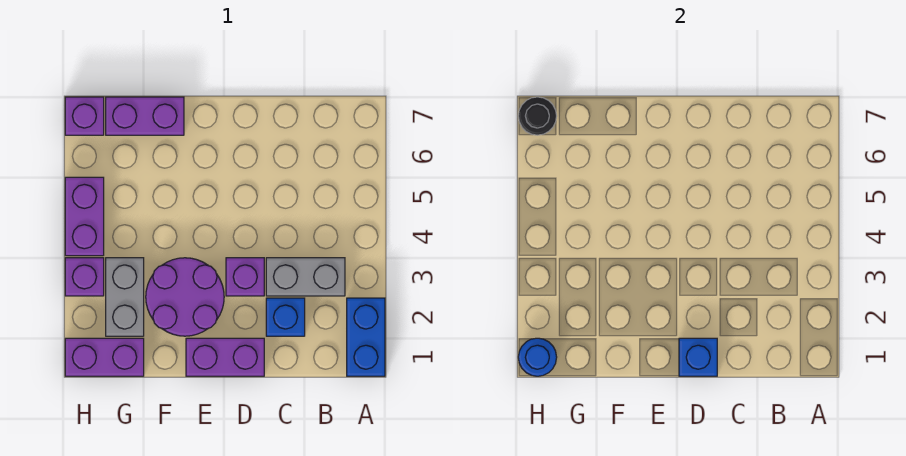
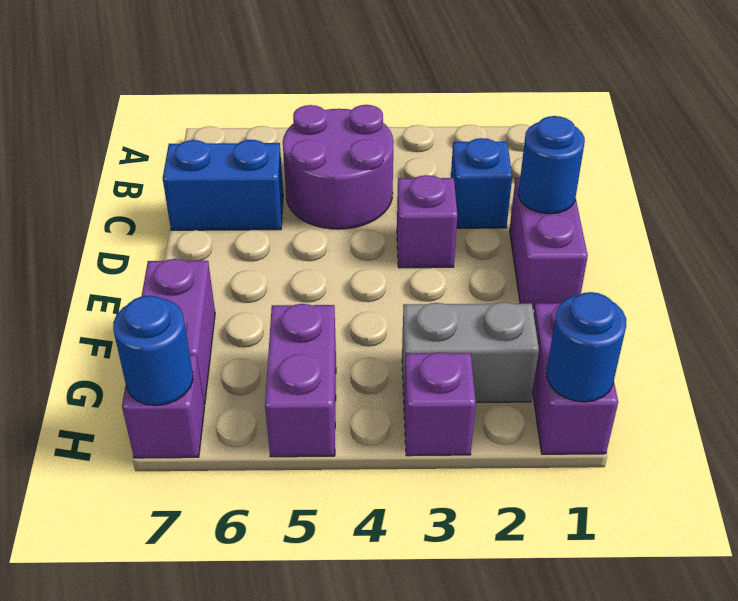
blue 1x2 brick [347,298,385,376] -> blue 1x2 brick moved to [163,140,283,230]
grey 1x2 brick [266,258,345,296] -> none
blue 1x1 brick [679,338,717,376] -> blue 1x1 round brick [518,116,585,214]
purple 2x2 round brick [146,258,224,336] -> purple 2x2 round brick moved to [283,105,394,229]
purple 1x2 brick [65,177,104,256] -> purple 1x2 brick turned to [265,304,336,457]
black 1x1 round brick [518,97,557,135] -> blue 1x1 round brick [113,296,193,405]

